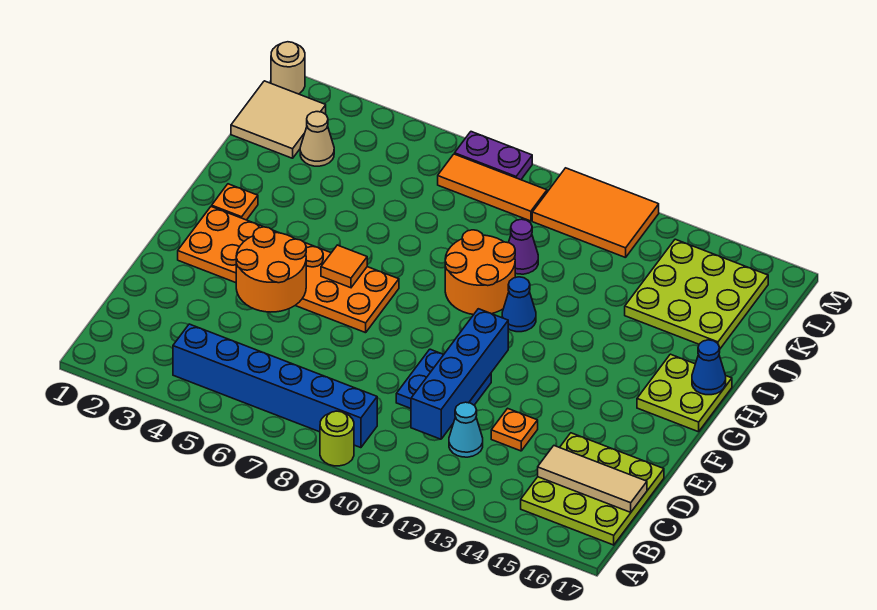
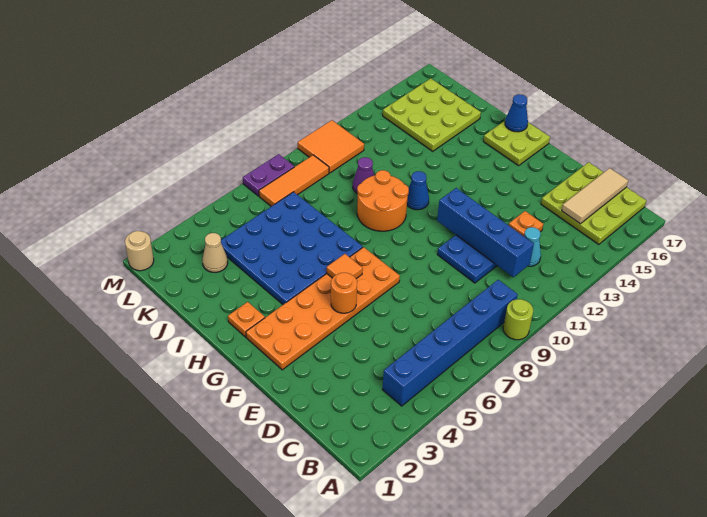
orange 2x2 round brick [236,227,306,312] -> orange 1x1 round brick [331,273,357,313]
none -> blue 4x4 plate [221,192,363,305]
tan 2x2 tile [231,81,326,158] -> none
orange 2x3 tile [532,168,659,258] -> orange 2x2 tile [298,120,364,173]

